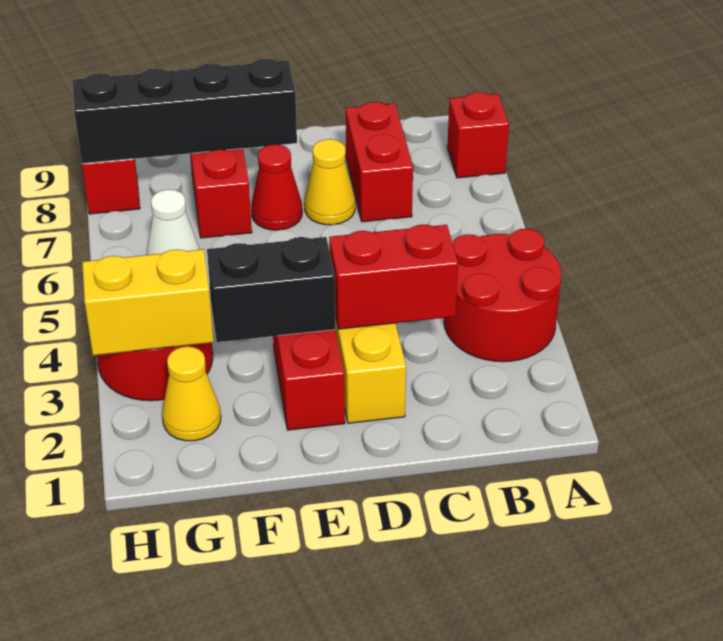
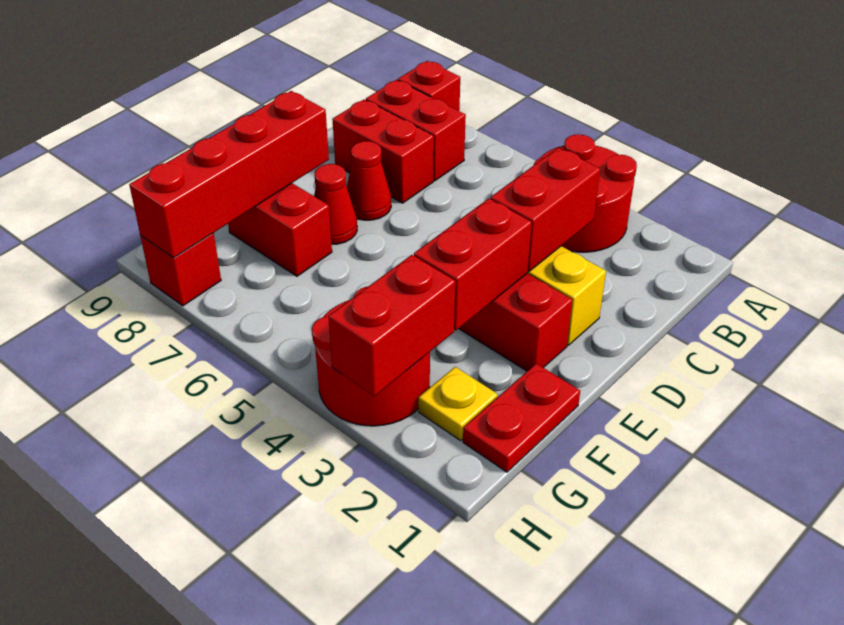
none -> red 1x2 brick [366,80,466,181]
yellow 1x1 cone [305,139,355,225] -> red 1x1 cone [347,141,391,220]
black 1x2 brick [207,237,335,342] -> red 1x2 brick [414,199,532,331]
black 1x4 brick [72,58,297,164] -> red 1x4 brick [129,91,329,258]
none -> red 1x2 plate [463,364,580,472]
yellow 1x1 cone [162,346,221,441] -> yellow 1x1 plate [418,367,498,441]
yellow 1x2 brick [82,249,214,355] -> red 1x2 brick [328,255,455,396]
white 1x1 cone [147,189,199,255] -> none

